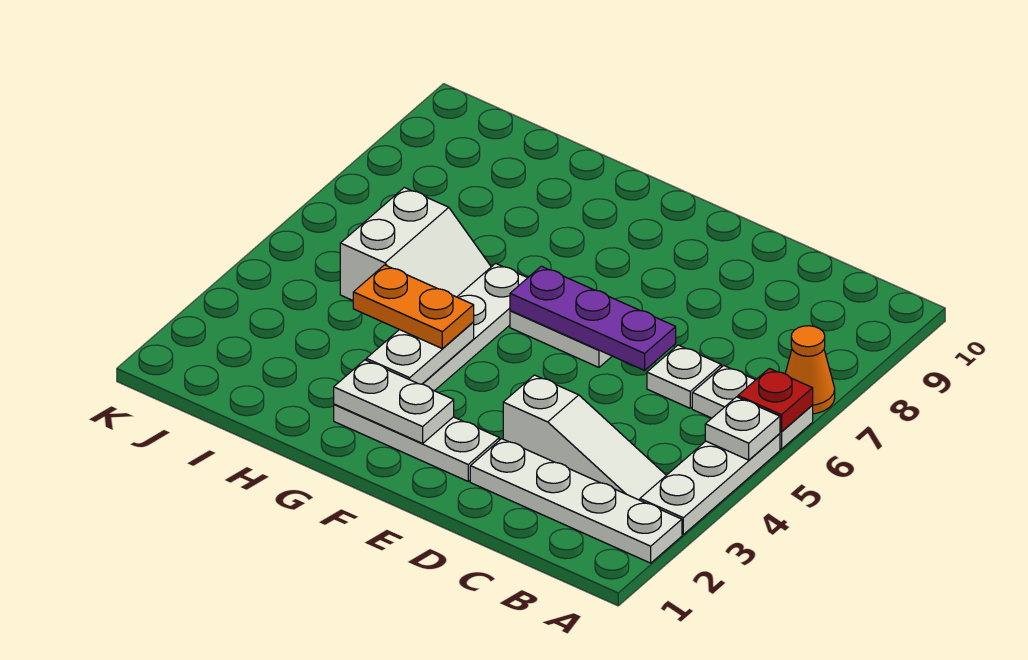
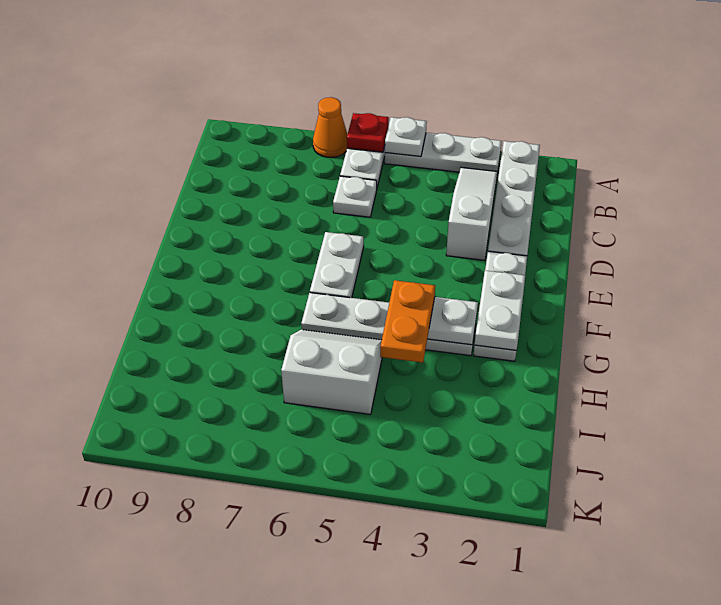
purple 1x3 plate [510,266,676,370] -> none

